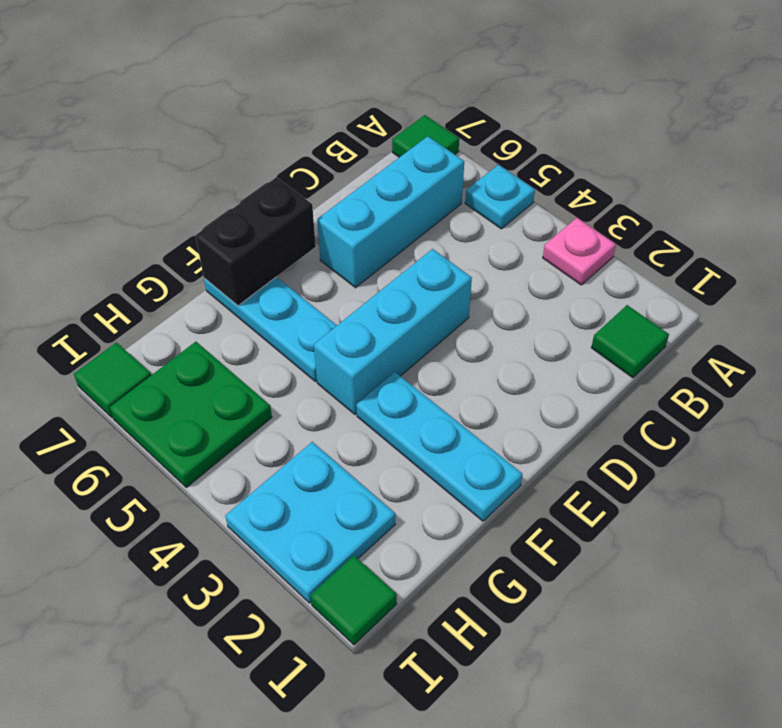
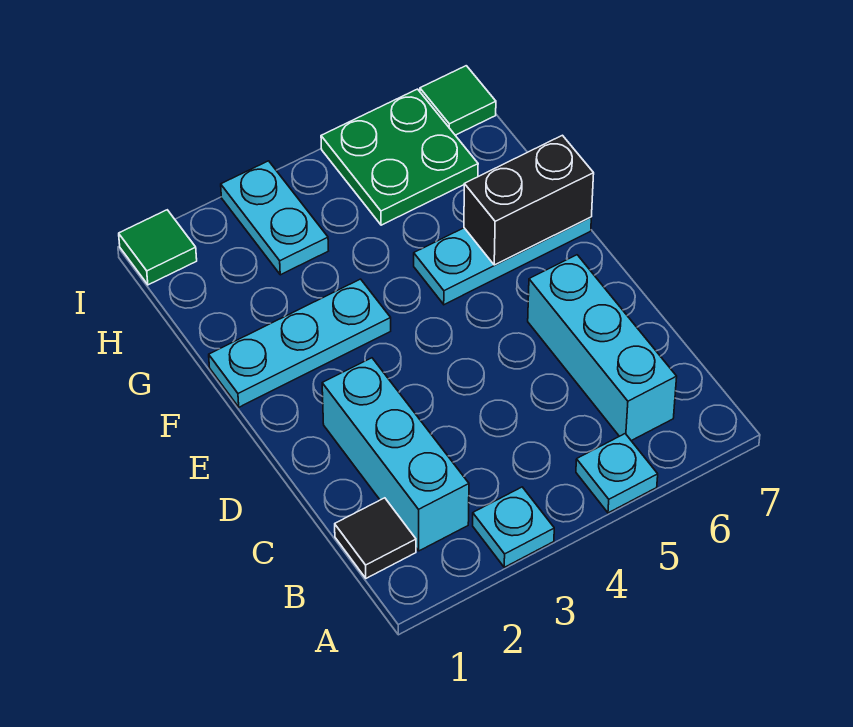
pink 1x1 plate [543,218,616,285] -> cyan 1x1 plate [473,487,554,567]
green 1x1 tile [392,115,459,157] -> none
green 1x1 tile [591,305,669,378] -> black 1x1 tile [335,498,416,578]
cyan 1x3 brick [314,249,472,414] -> cyan 1x3 brick moved to [322,358,469,551]
black 1x2 brick [195,177,316,306] -> black 1x2 brick turned to [464,135,594,265]
cyan 2x2 plate [225,442,395,603] -> cyan 1x2 plate [221,161,328,275]

